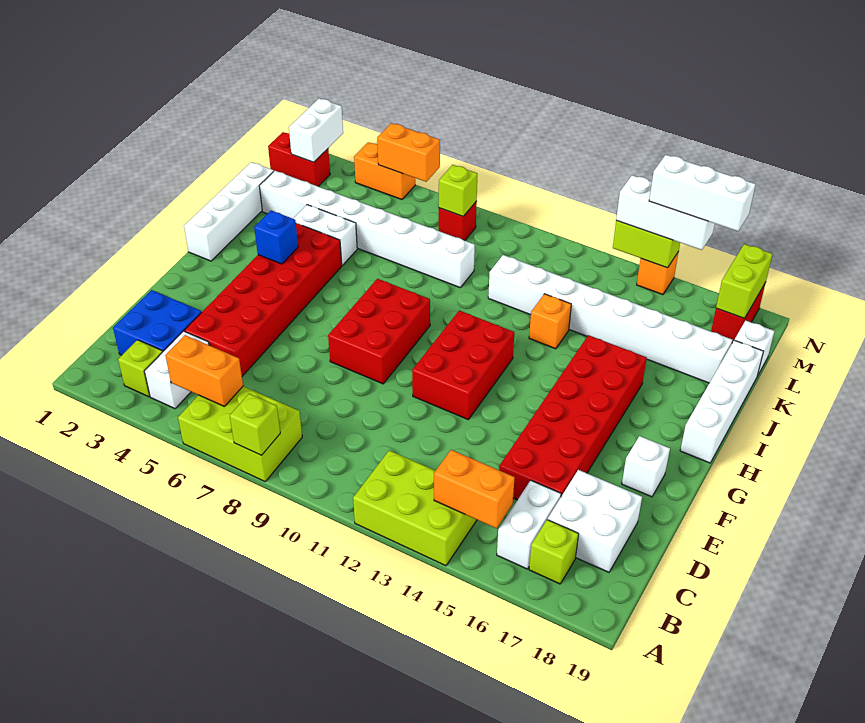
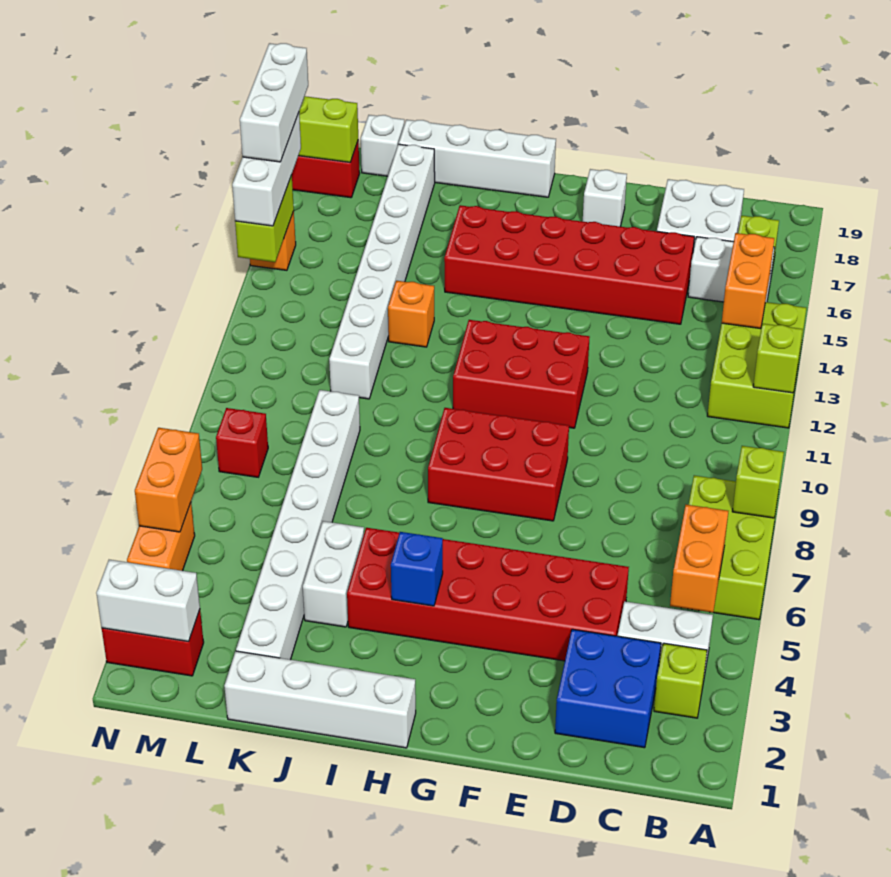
red 1x2 brick [268,132,330,187] -> red 1x2 brick turned to [102,610,204,676]
lime 1x1 brick [439,165,477,216] -> lime 1x1 brick moved to [753,324,803,393]

